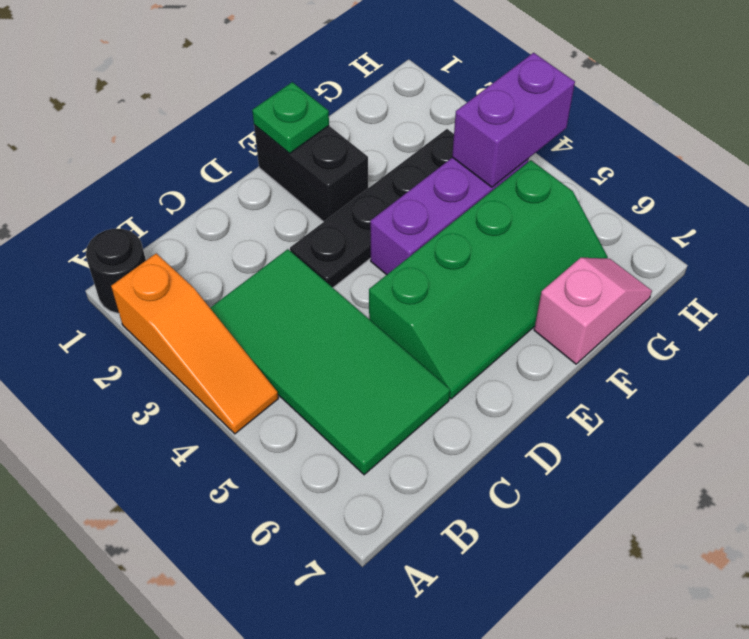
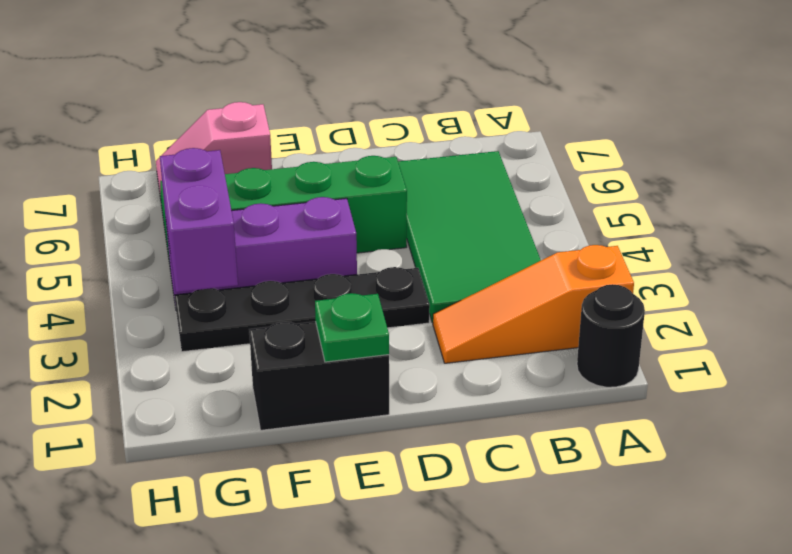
orange 1x3 slope [111,253,278,434] -> orange 1x3 slope turned to [433,245,634,363]
black 1x2 brick [254,125,368,222] -> black 1x2 brick turned to [249,321,389,430]
purple 1x2 brick [452,53,575,187] -> purple 1x2 brick turned to [160,148,238,292]

